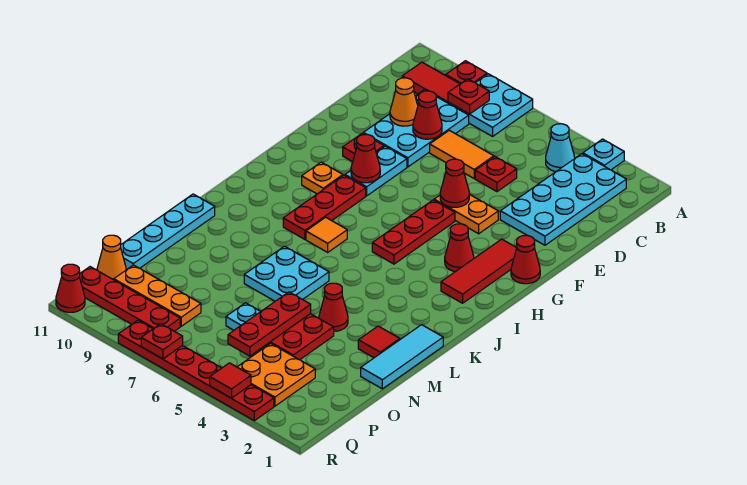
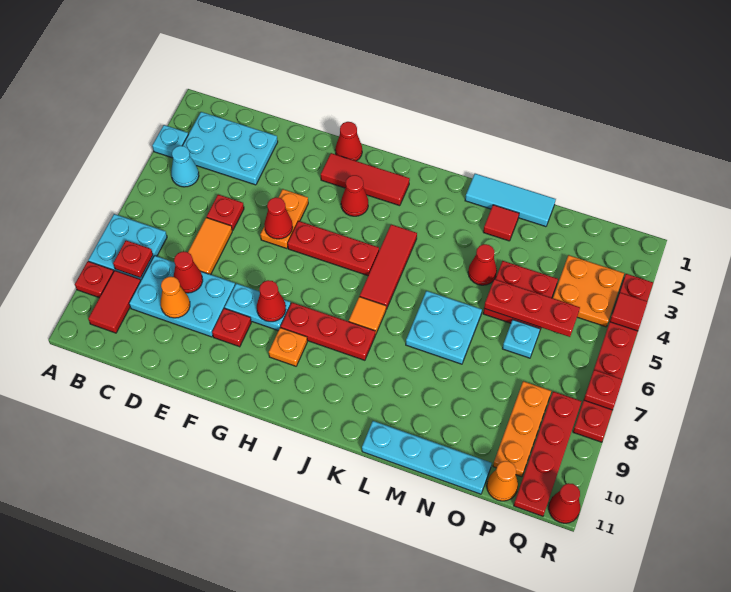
cyan 2x4 plate [500,154,626,245] -> cyan 2x3 plate [182,112,278,185]
none -> red 1x3 tile [360,225,417,309]

